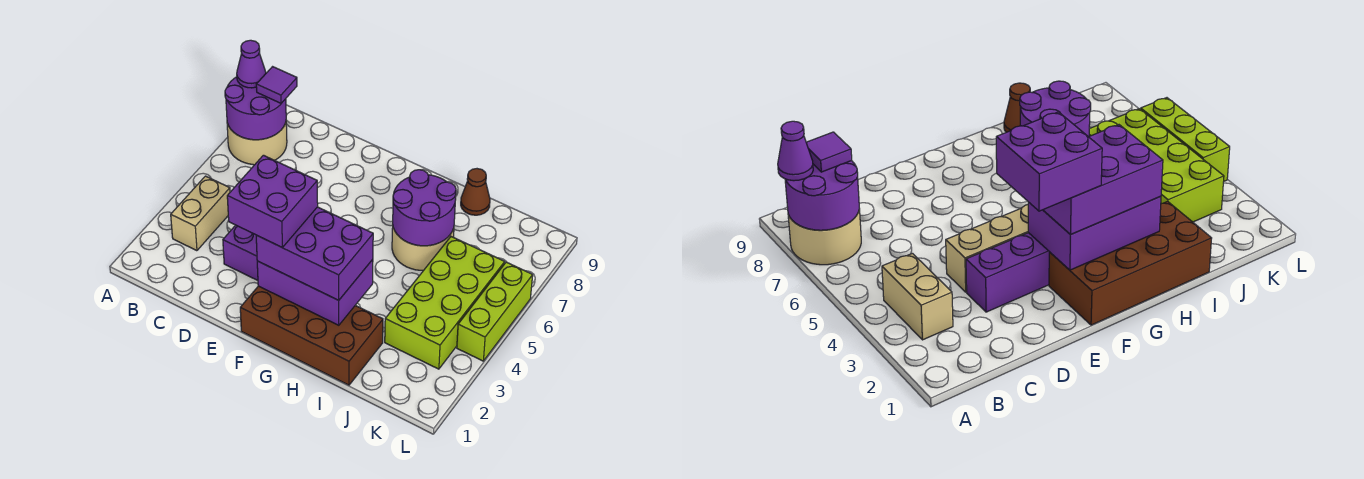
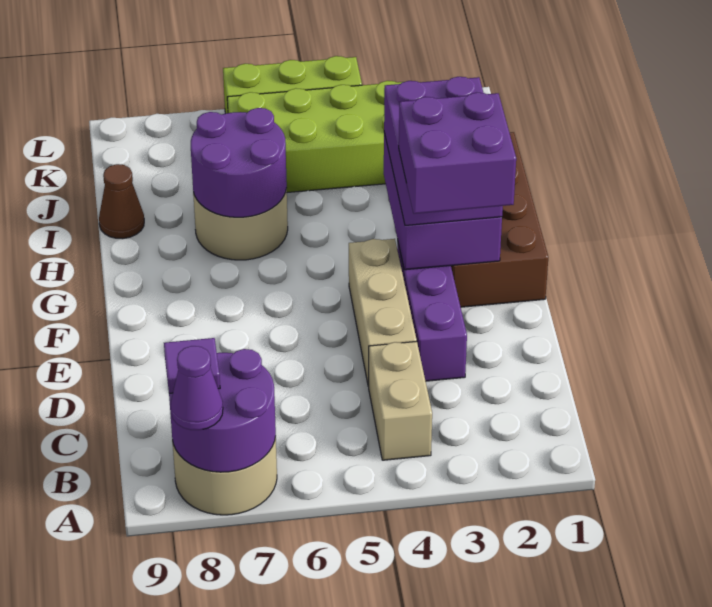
tan 1x2 brick [171,176,230,251] -> tan 1x2 brick turned to [368,341,432,460]

